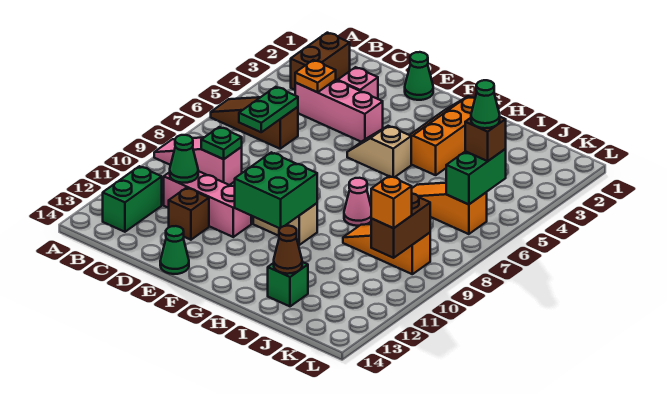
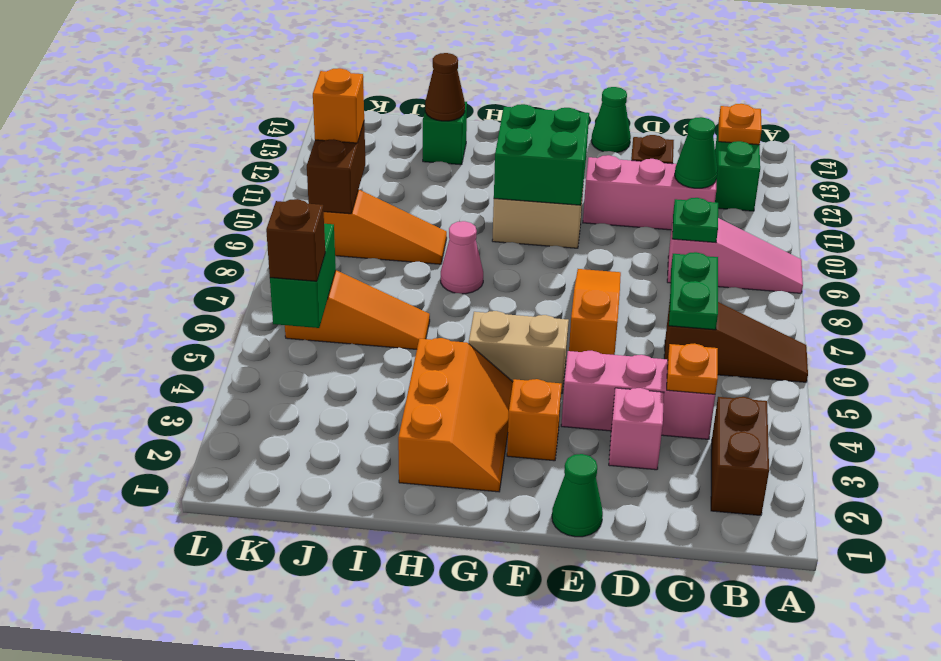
none -> orange 1x1 plate [719,104,762,145]
none -> orange 1x3 slope [569,269,621,355]
none -> orange 1x1 brick [507,379,562,461]
tan 1x2 slope [347,126,411,177] -> tan 1x2 brick [469,311,569,393]
green 1x1 cone [471,80,500,128] -> none

